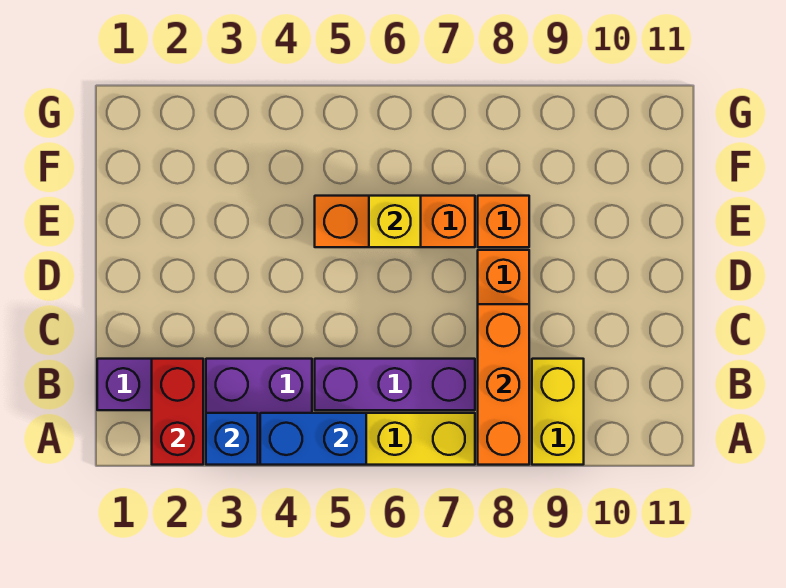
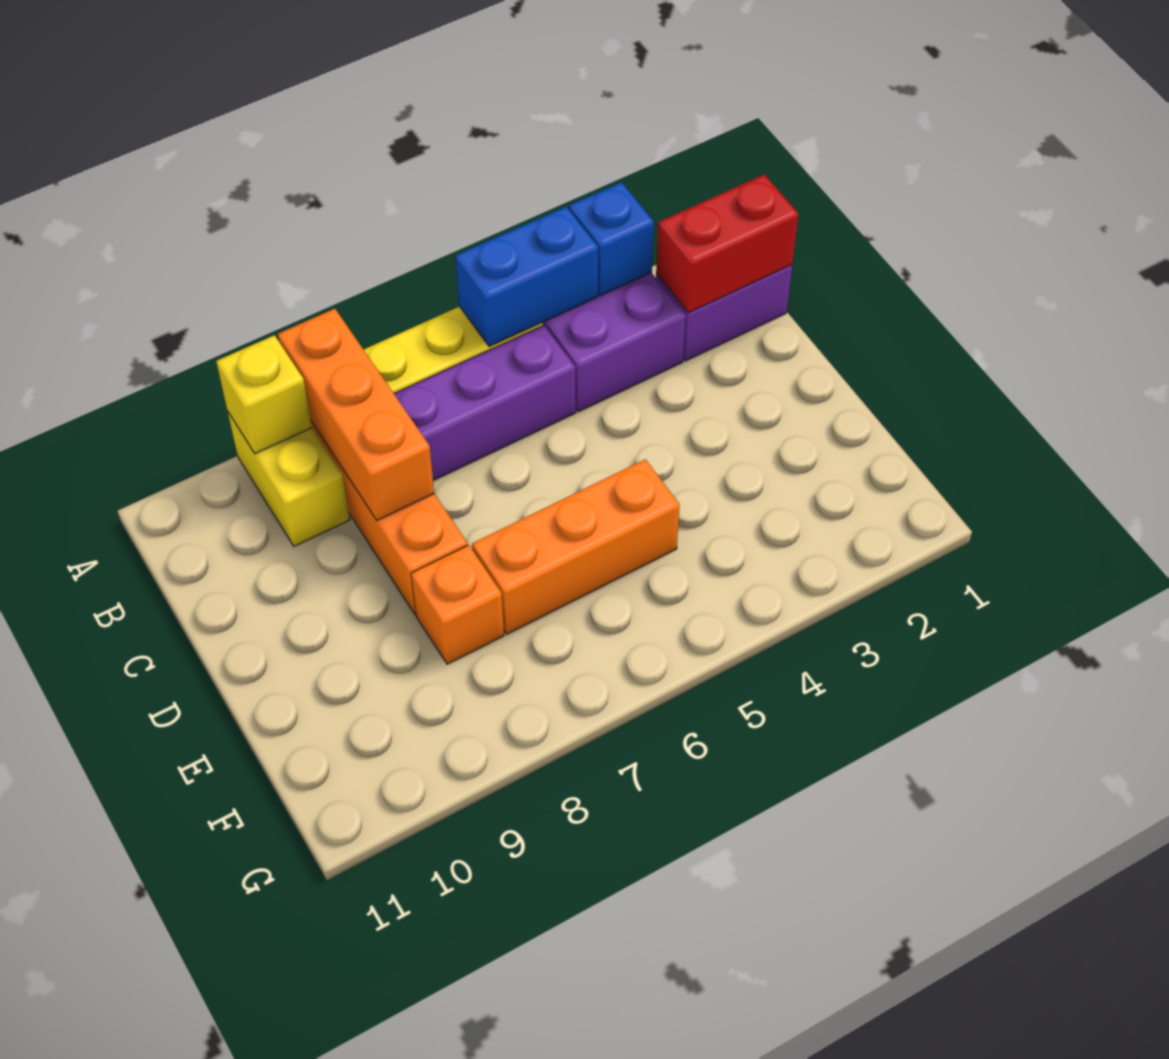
red 1x2 brick [152,359,203,465] -> red 1x2 brick turned to [656,175,798,313]
yellow 1x1 brick [369,196,421,247] -> yellow 1x1 brick moved to [216,335,312,454]

